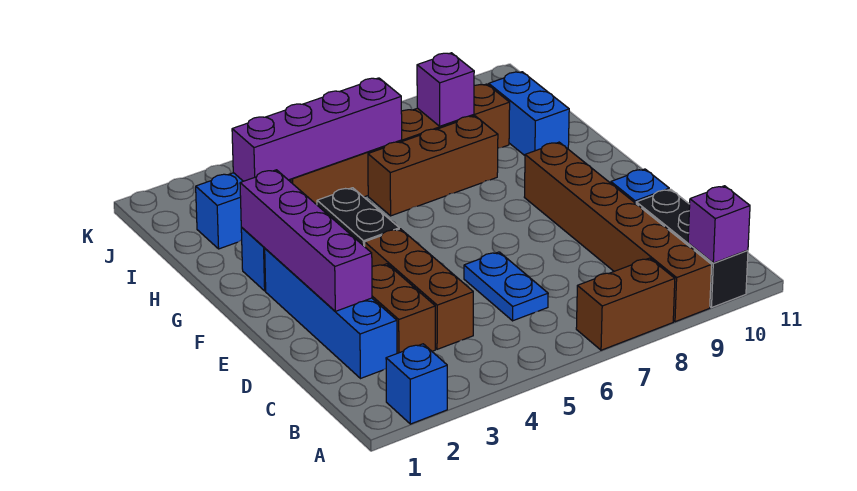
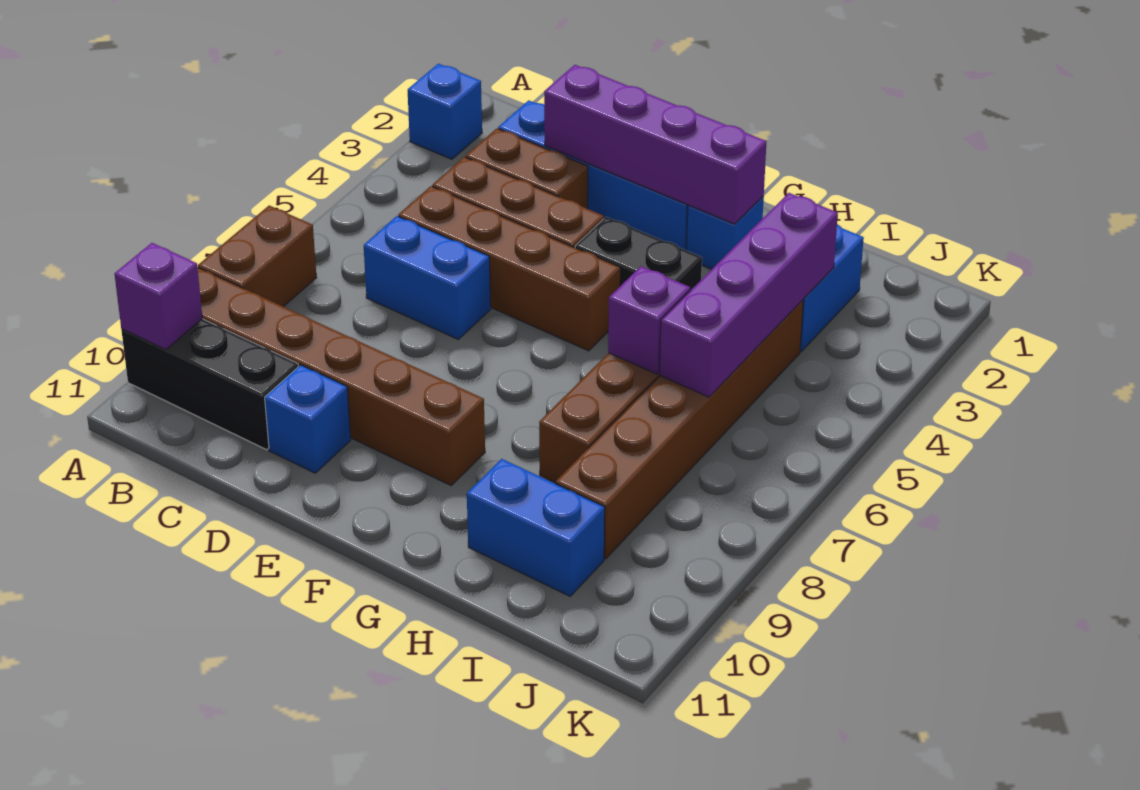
none -> brown 1x4 brick [398,186,620,351]
blue 1x2 plate [464,252,548,321] -> blue 1x2 brick [364,216,491,339]
purple 1x1 brick [417,53,474,126] -> purple 1x1 brick moved to [608,266,690,374]

